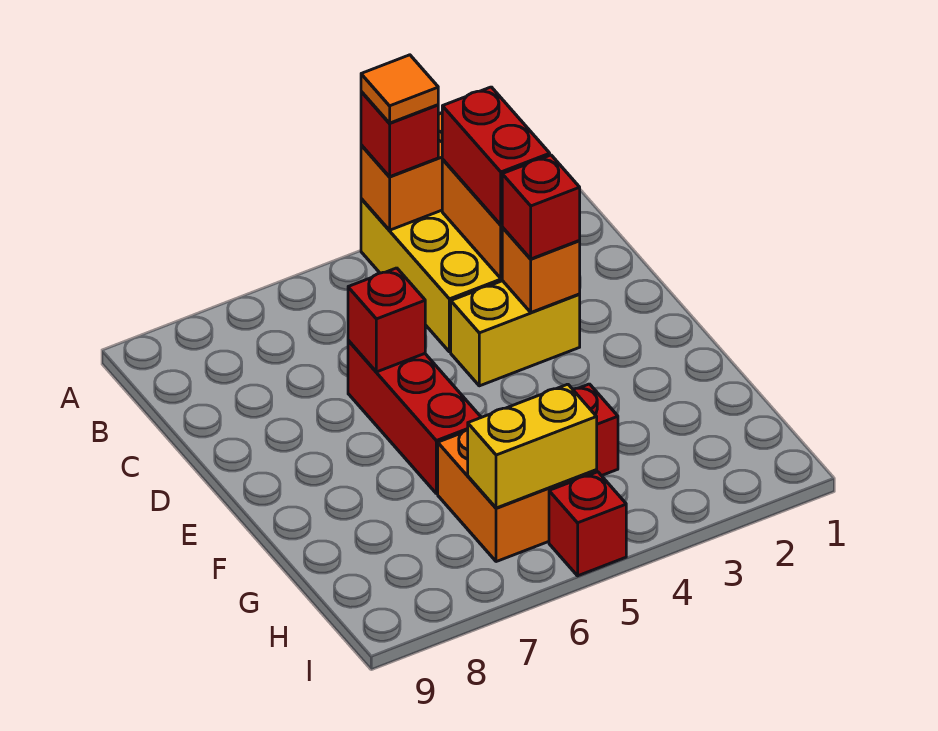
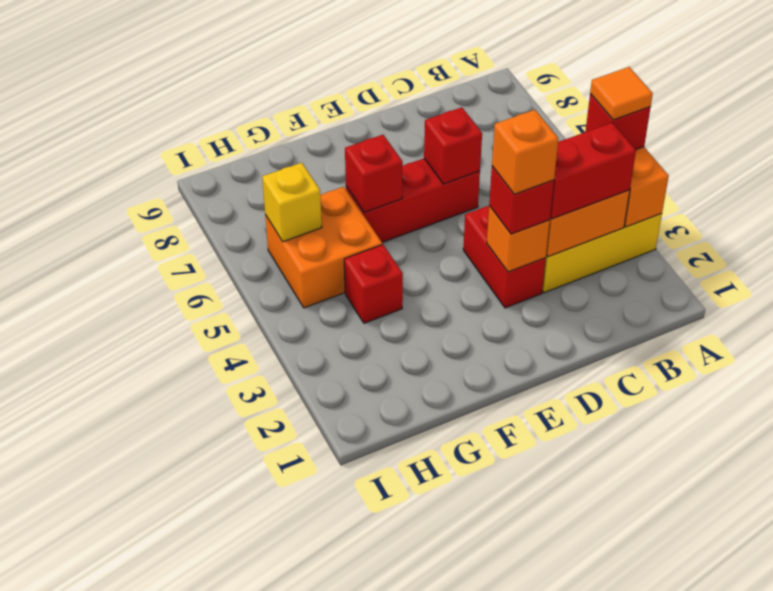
yellow 1x2 brick [451,281,580,386] -> red 1x2 brick [463,206,546,308]
none -> orange 1x1 brick [492,110,559,194]
yellow 1x2 brick [468,384,597,508] -> yellow 1x1 brick [262,163,322,242]
red 1x1 brick [549,472,626,576] -> red 1x1 brick moved to [345,135,403,212]

